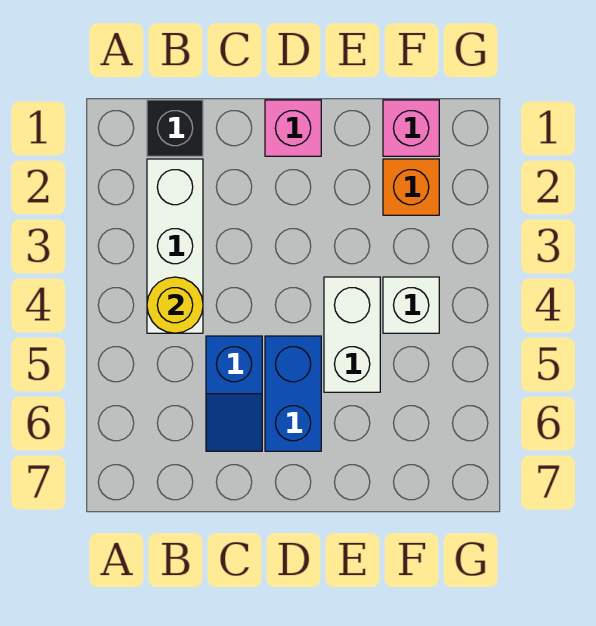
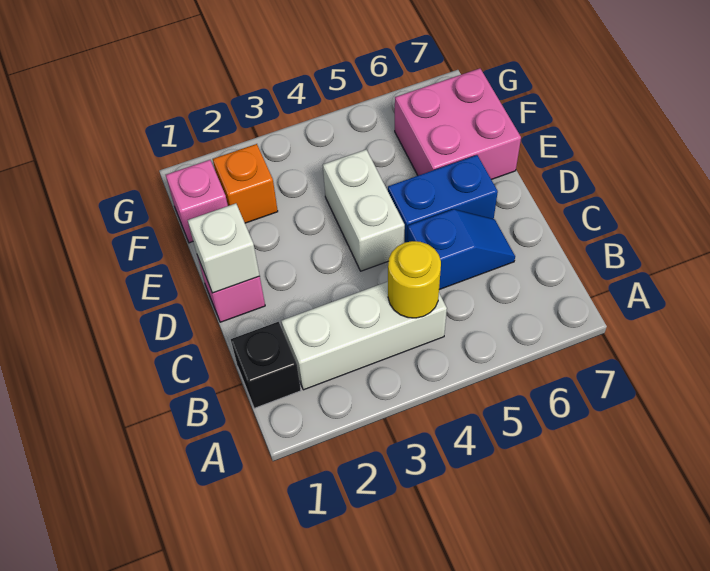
white 1x2 brick [324,277,380,392] -> white 1x2 brick turned to [323,149,405,271]
none -> pink 2x2 brick [395,68,521,180]
white 1x1 brick [383,277,439,333] -> white 1x1 brick moved to [188,203,260,293]

